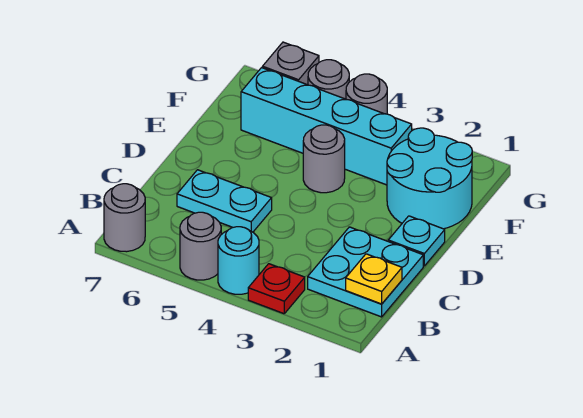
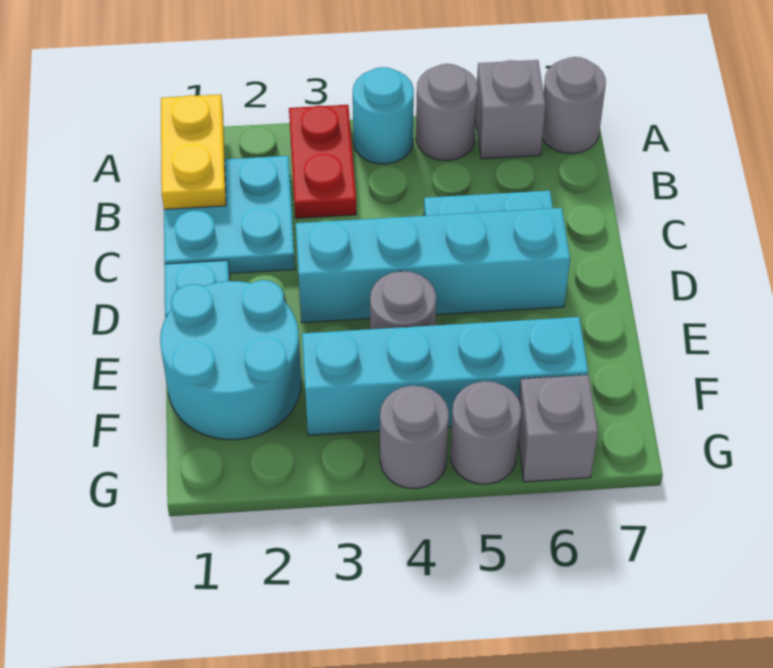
red 1x1 plate [248,264,305,314] -> red 1x2 plate [289,105,356,218]
none -> grey 1x1 brick [476,60,546,159]
yellow 1x1 plate [346,254,402,304] -> yellow 1x2 plate [161,94,226,209]
none -> cyan 1x4 brick [296,208,570,322]

